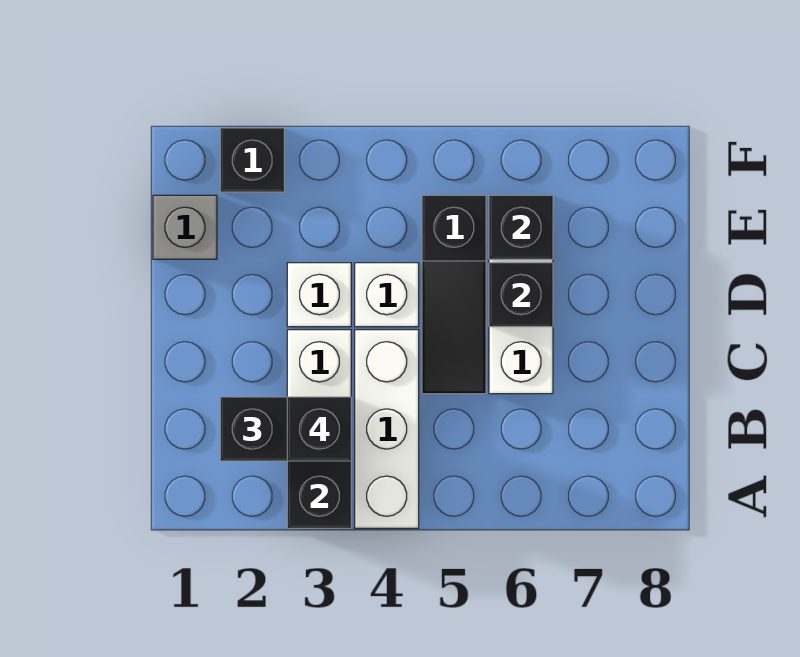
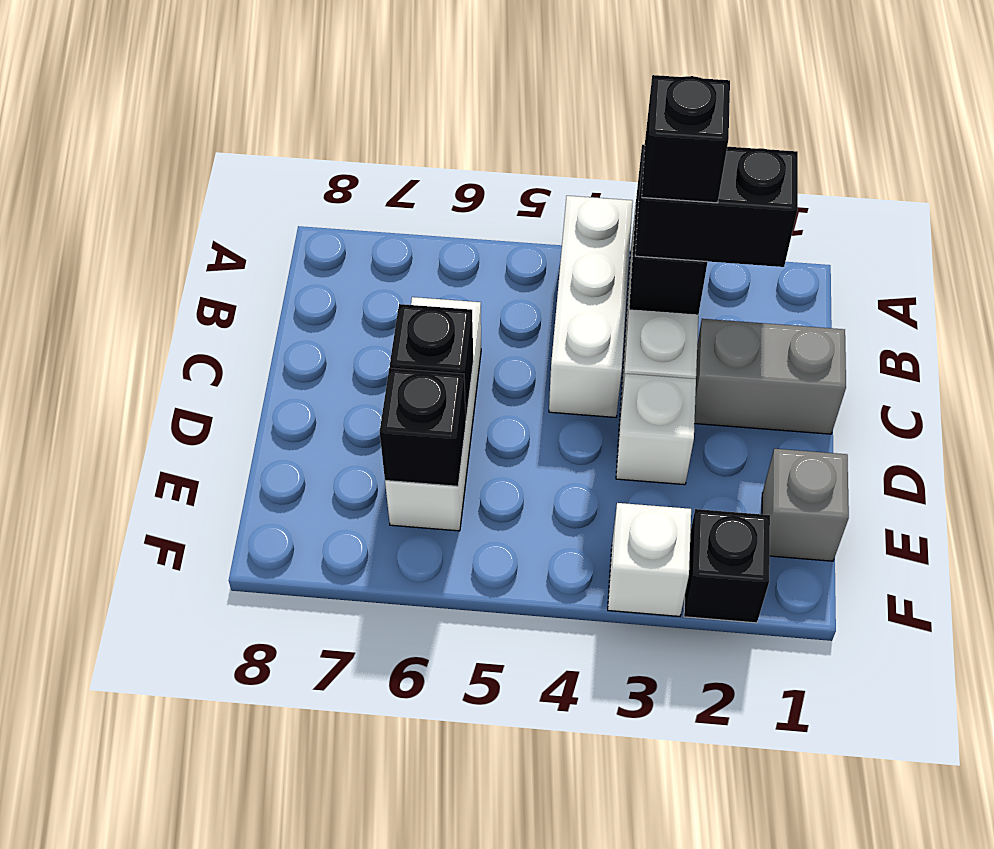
none -> grey 1x2 brick [695,319,846,434]
black 1x3 slope [422,195,486,394] -> none
white 1x1 brick [355,263,419,327] -> white 1x1 brick moved to [608,503,691,616]

